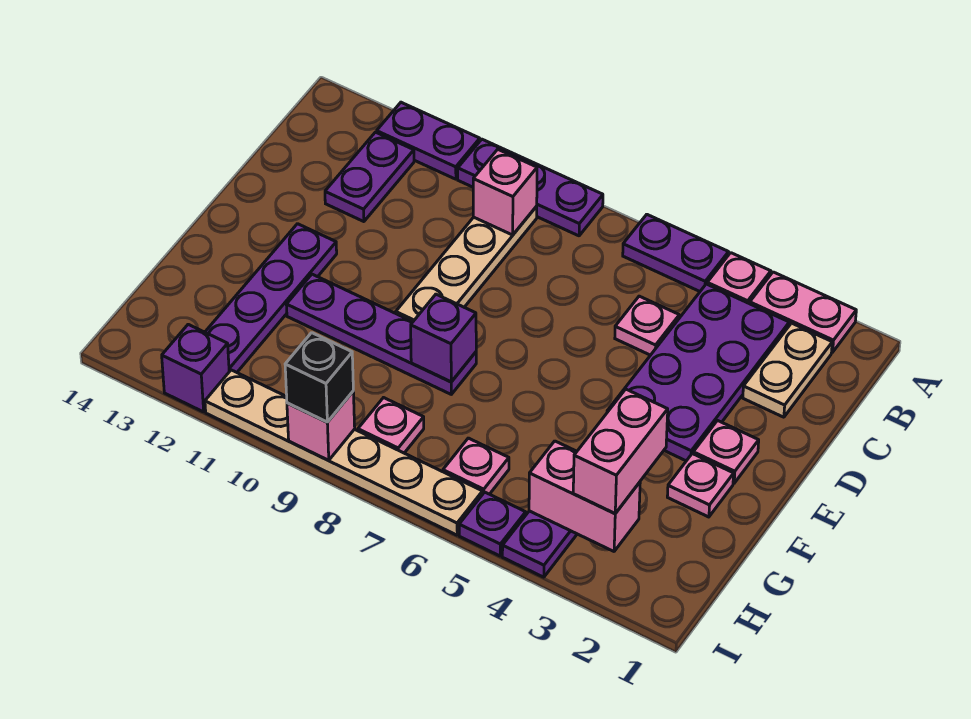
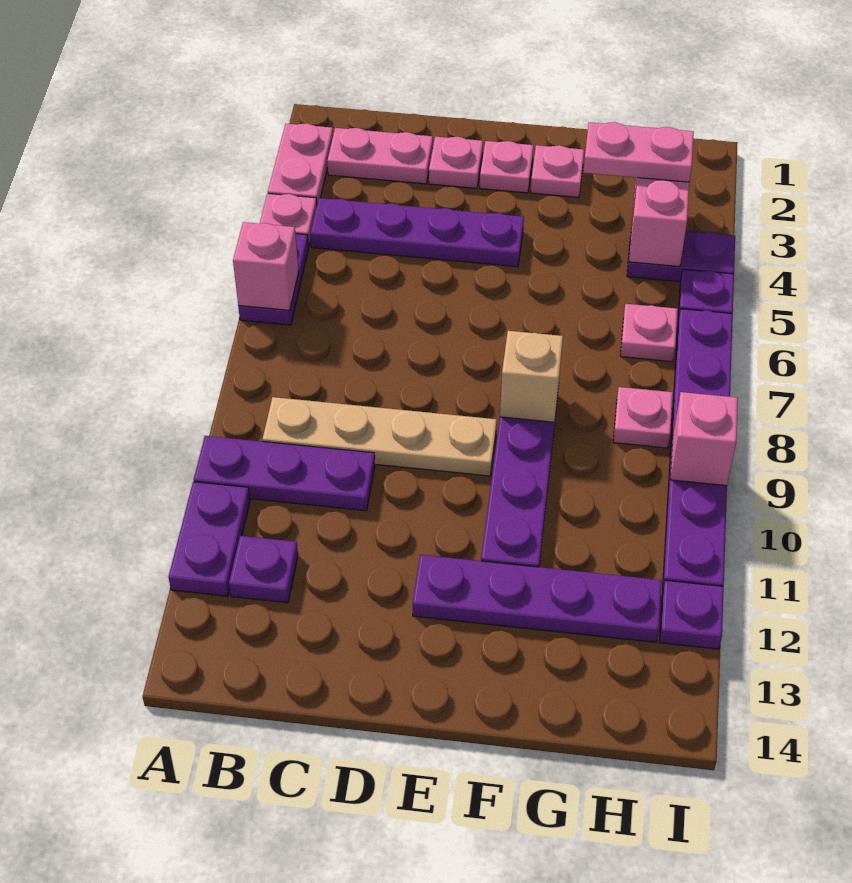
purple 1x3 plate [458,139,603,236] -> purple 1x3 plate turned to [194,436,375,511]
tan 1x2 plate [743,323,832,417] -> pink 1x2 plate [327,128,433,184]
purple 2x4 plate [607,284,789,461] -> purple 1x4 plate [311,198,524,267]
pink 1x1 brick [473,149,537,235] -> pink 1x1 brick moved to [233,222,299,310]
purple 1x2 plate [325,132,414,222] -> purple 1x1 plate [229,536,298,603]
pink 1x1 plate [615,296,679,355] -> pink 1x1 plate moved to [429,137,483,188]
purple 1x1 brick [411,294,476,382] -> tan 1x1 brick [500,331,563,422]
pink 1x2 brick [573,389,668,513] -> pink 1x2 plate [583,122,694,182]
tan 1x6 plate [205,370,483,535] -> purple 1x6 plate [663,309,733,587]
black 1x1 brick [285,333,353,422] -> none
purple 1x1 brick [162,324,229,412] -> purple 1x1 plate [660,580,724,649]

